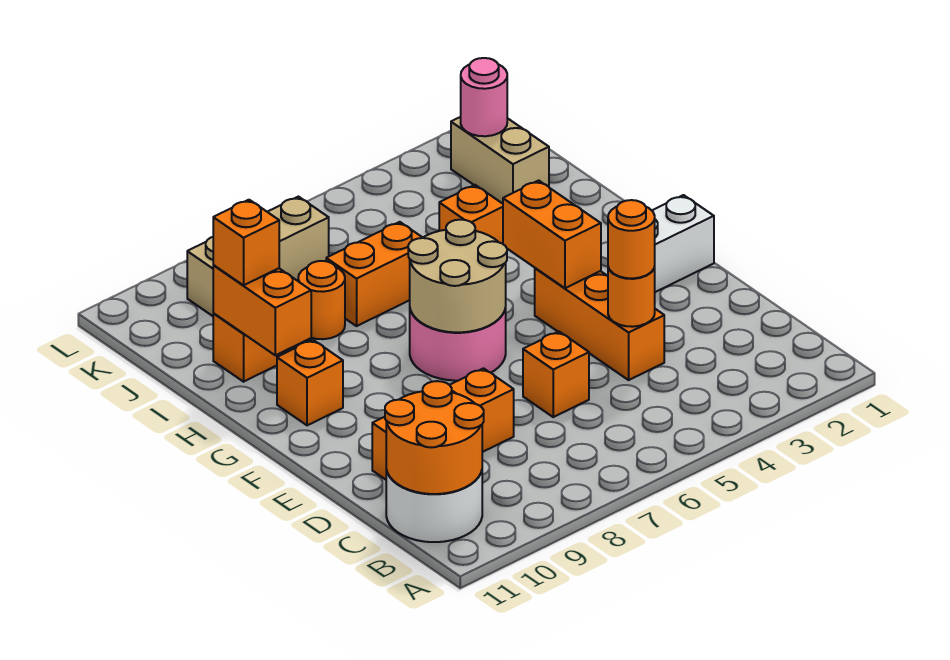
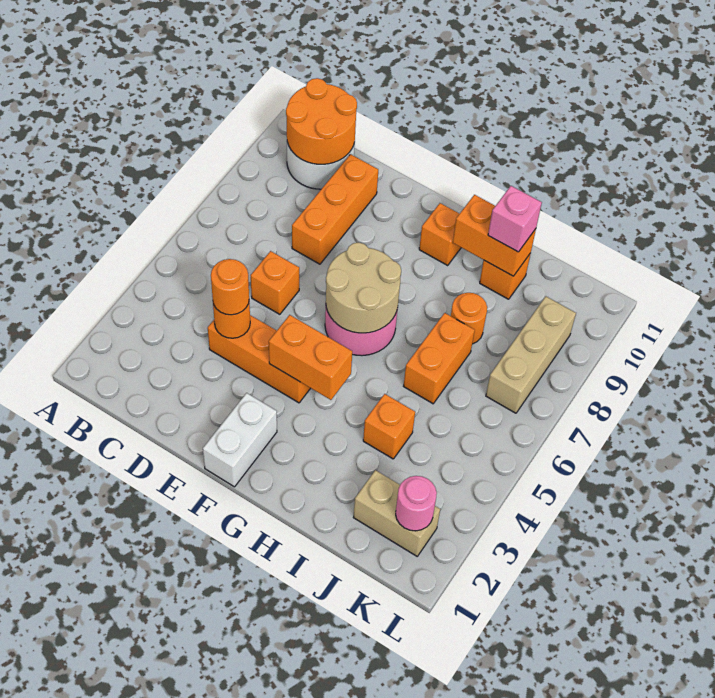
orange 1x1 brick [213,200,279,285] -> pink 1x1 brick [488,186,542,252]

